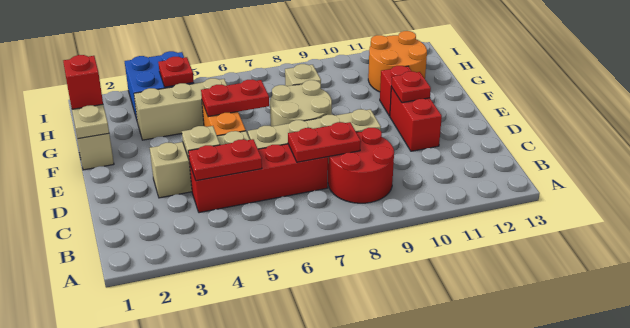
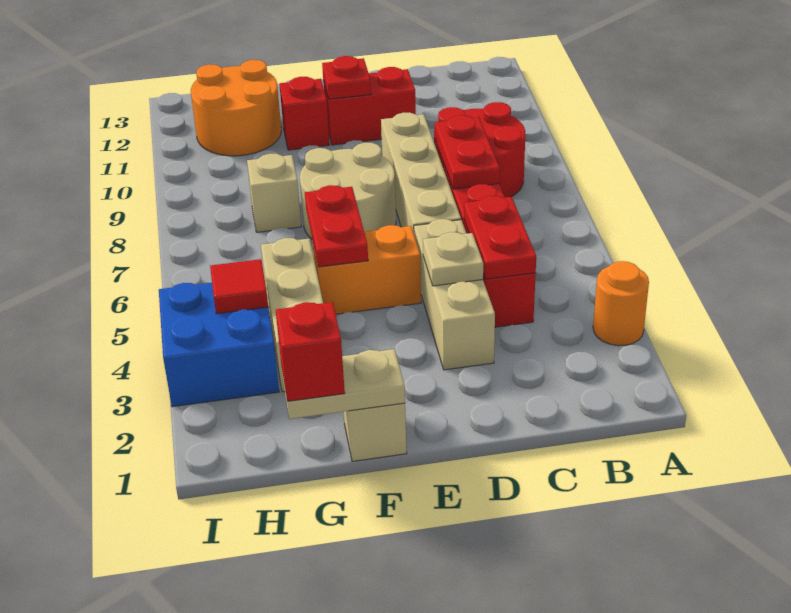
none -> orange 1x1 round brick [593,261,649,346]
red 1x1 plate [158,57,194,87] -> red 1x1 tile [210,259,268,314]

